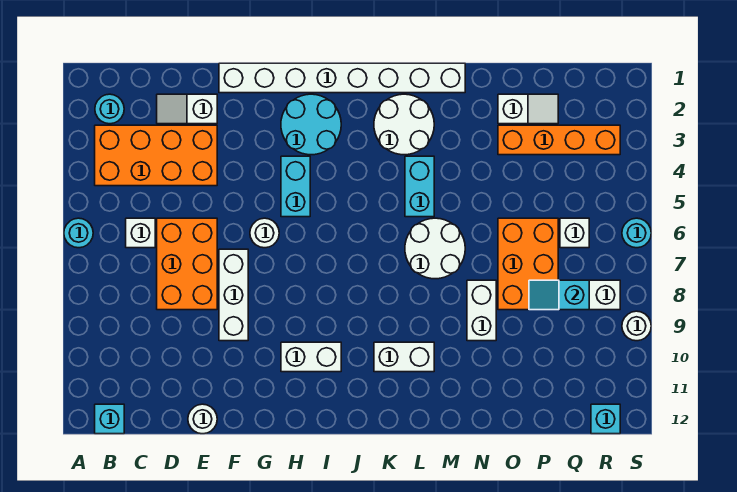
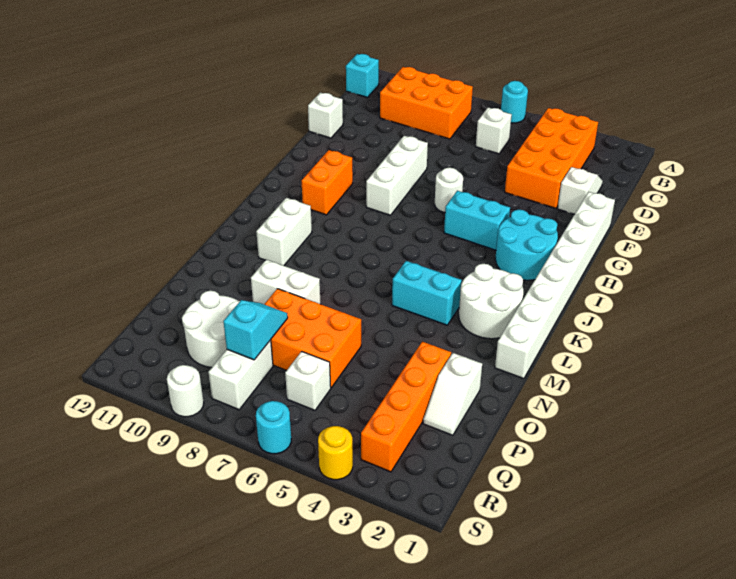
cyan 1x1 round brick [95,94,124,124] -> none
orange 2x3 brick [157,218,217,310] -> orange 2x3 brick moved to [380,67,473,139]
white 1x1 round brick [188,404,217,434] -> white 1x1 brick [308,92,343,138]
white 1x3 brick [219,249,248,341] -> white 1x3 brick turned to [366,136,428,215]
white 1x2 brick [281,342,341,372] -> orange 1x2 brick [302,150,353,215]
white 2x2 round brick [405,218,465,279] -> white 2x2 round brick moved to [182,291,240,368]
cyan 1x1 brick [591,404,620,434] -> none
none -> yellow 1x1 round brick [318,426,353,480]

